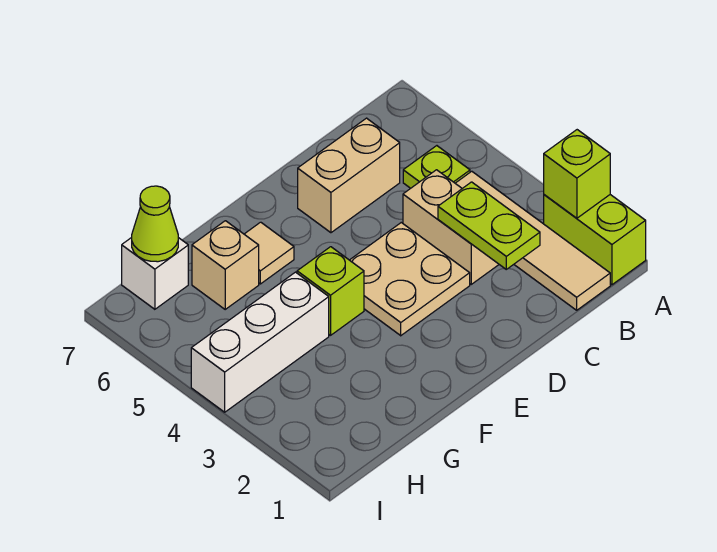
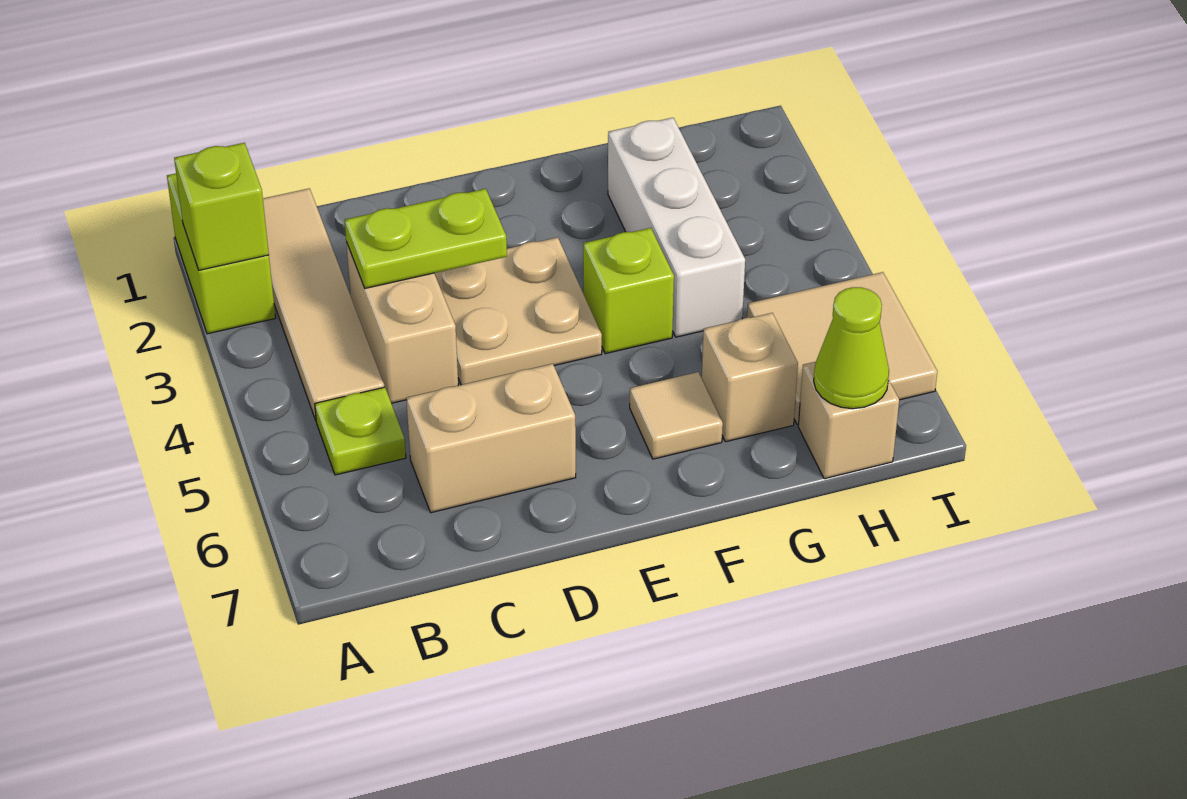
lime 1x2 plate [438,182,540,269] -> lime 1x2 plate turned to [345,189,507,288]
white 1x3 brick [191,272,329,412] -> white 1x3 brick turned to [608,118,745,337]
none -> tan 2x2 tile [747,272,937,424]
white 1x1 brick [122,238,188,309] -> tan 1x1 brick [798,362,899,479]

